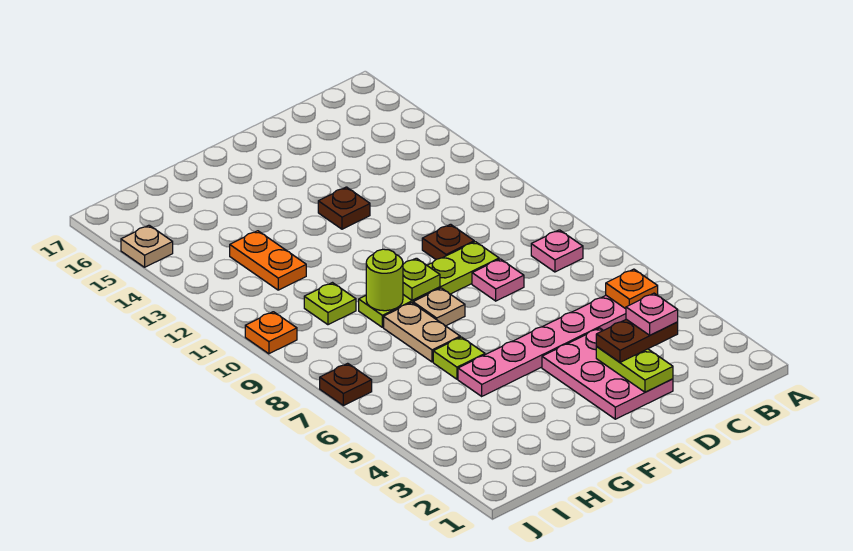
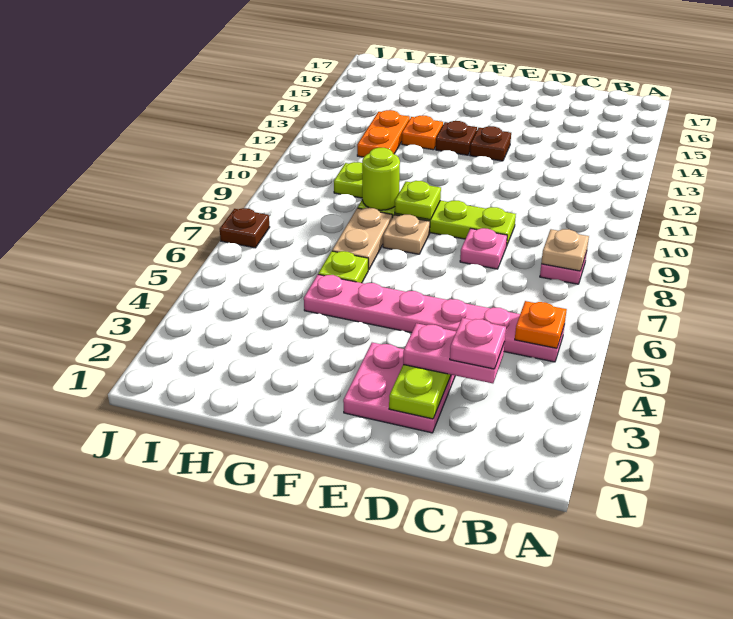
brown 1x2 plate [596,319,678,362] -> pink 1x2 plate [403,323,505,383]
pink 2x3 plate [542,328,673,419] -> pink 2x2 plate [343,343,455,433]
brown 1x1 plate [422,224,474,259] -> brown 1x1 plate moved to [436,121,477,155]
orange 1x1 plate [245,312,297,354] -> orange 1x1 plate moved to [402,116,443,150]
tan 1x1 plate [121,225,173,267] -> tan 1x1 plate moved to [541,229,589,271]

